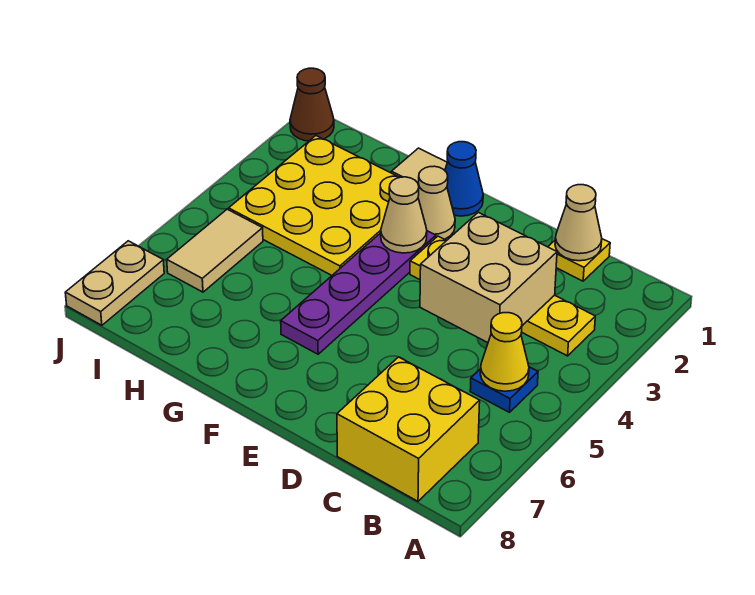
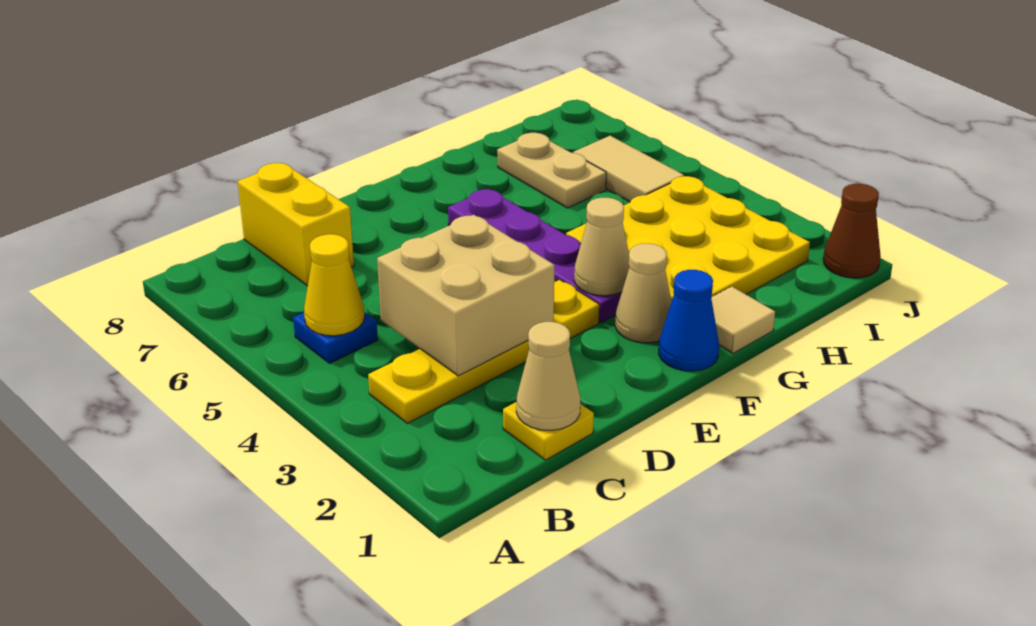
yellow 2x2 brick [337,357,480,501] -> yellow 1x2 brick [238,163,354,286]
tan 1x2 plate [65,241,164,325] -> tan 1x2 plate moved to [497,133,606,208]

